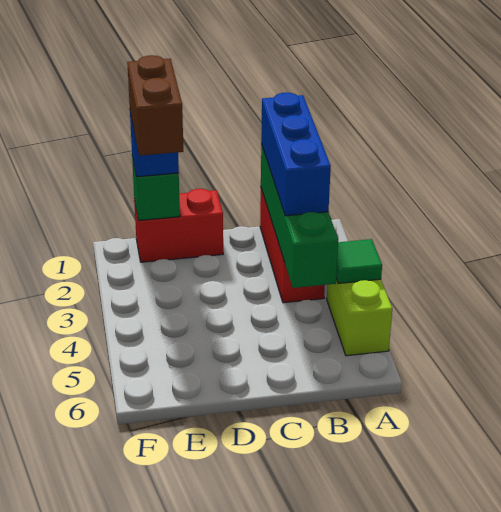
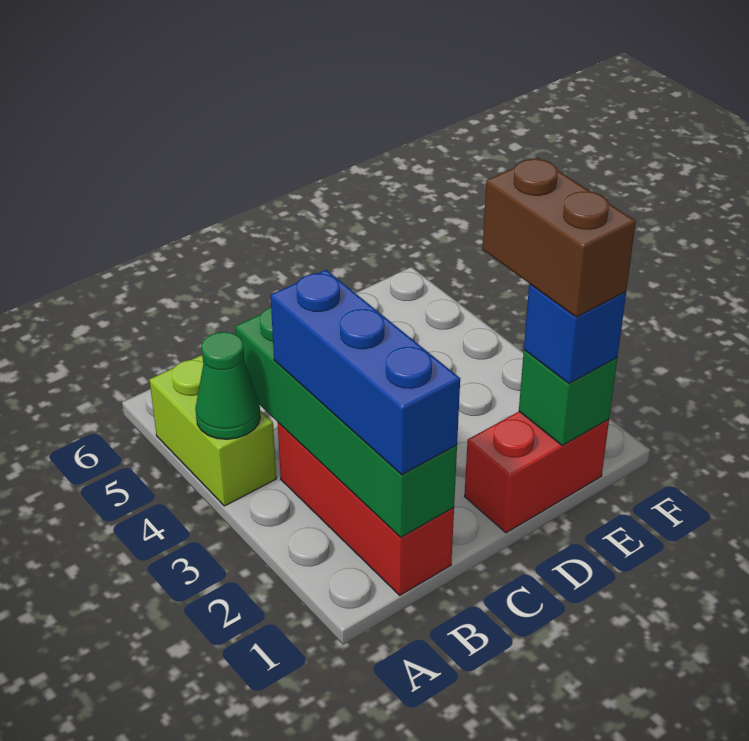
green 1x1 tile [336,239,382,284] -> green 1x1 cone [195,332,260,439]

